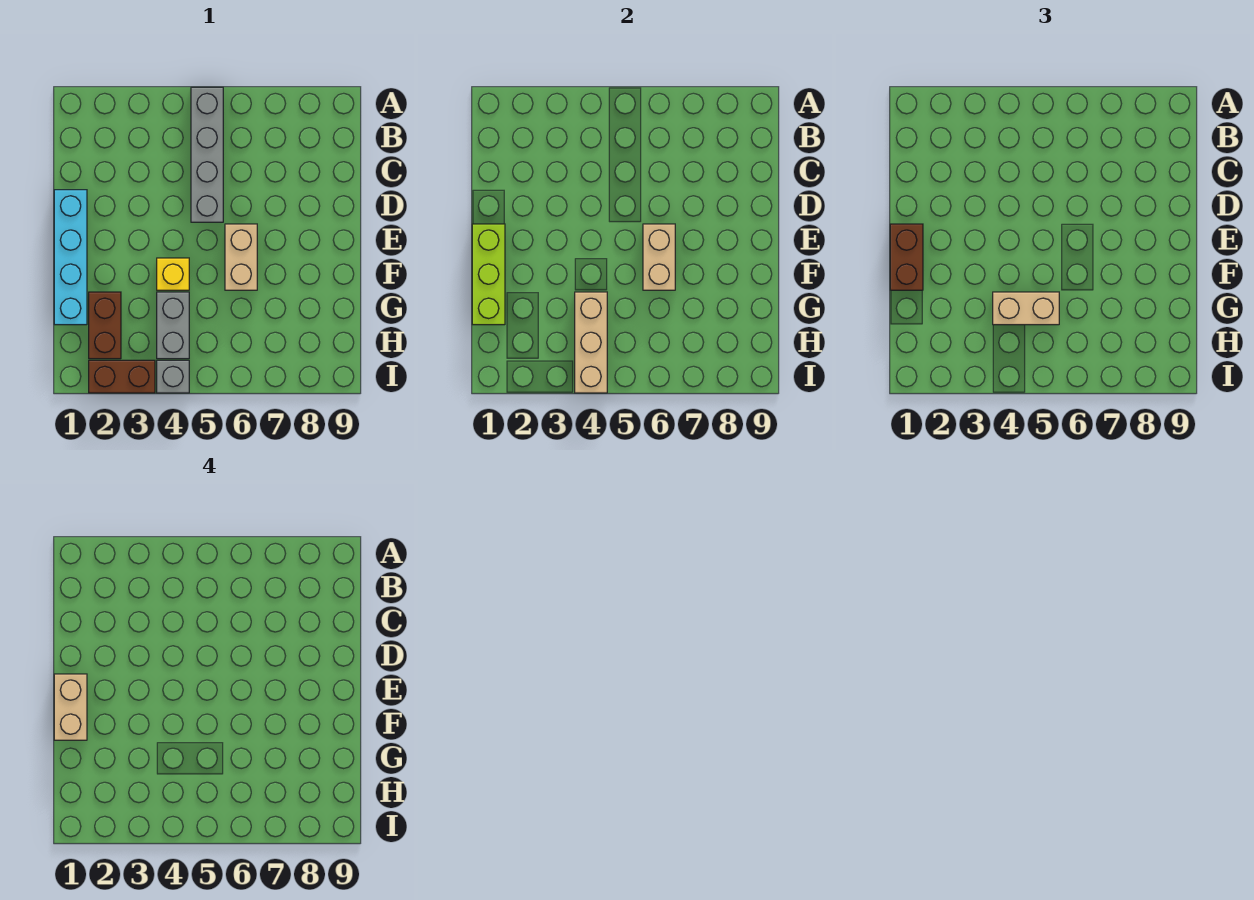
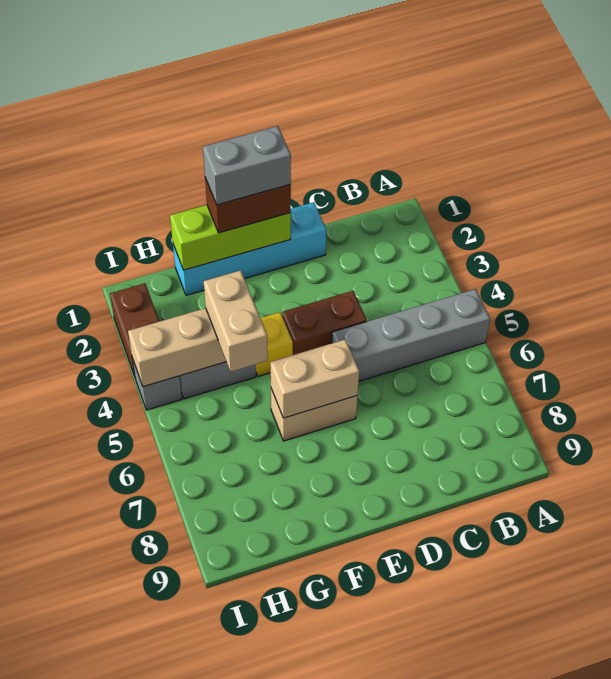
tan 1x2 brick [54,674,87,740] -> grey 1x2 brick [203,126,291,205]
brown 1x2 brick [89,292,121,359] -> brown 1x2 brick moved to [282,291,367,355]

